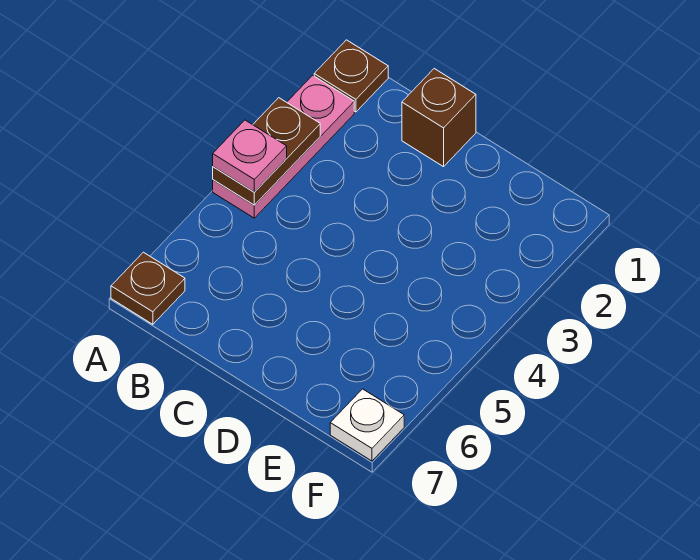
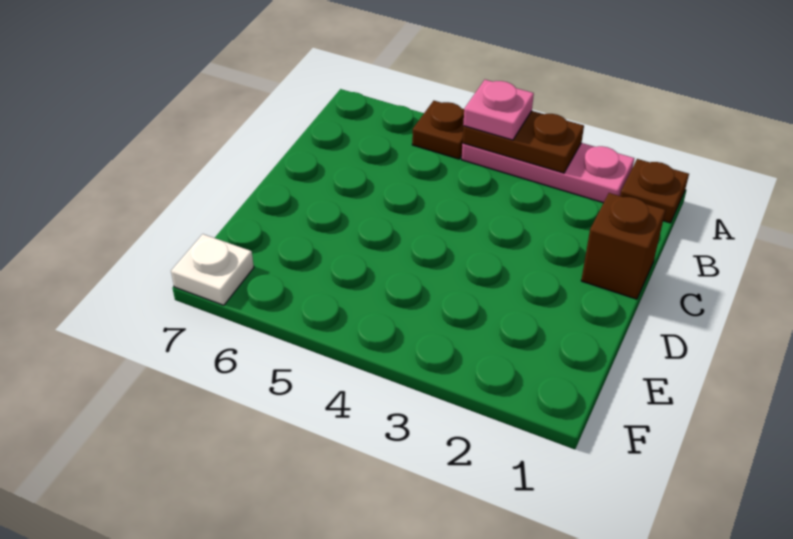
brown 1x1 plate [111,252,185,324] -> brown 1x1 plate moved to [412,101,464,159]

